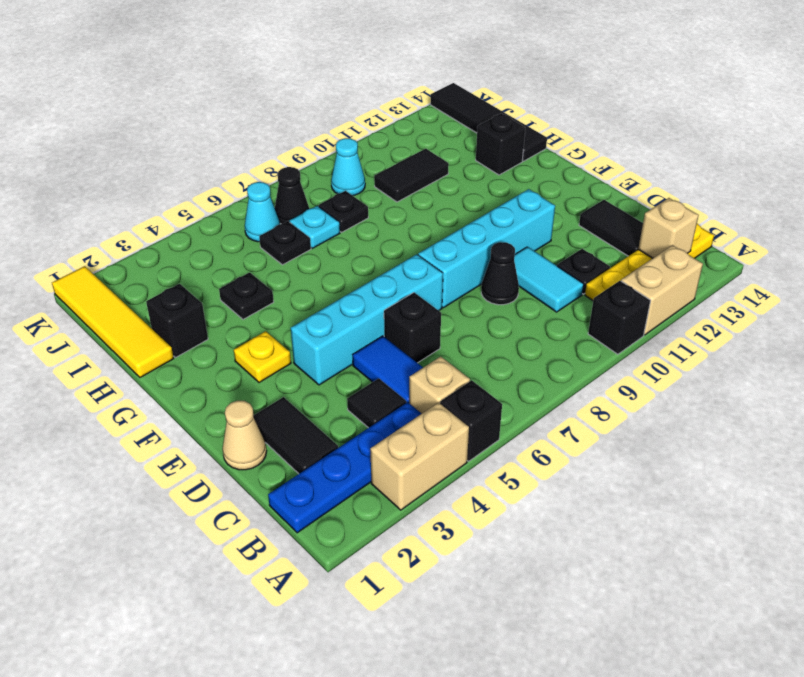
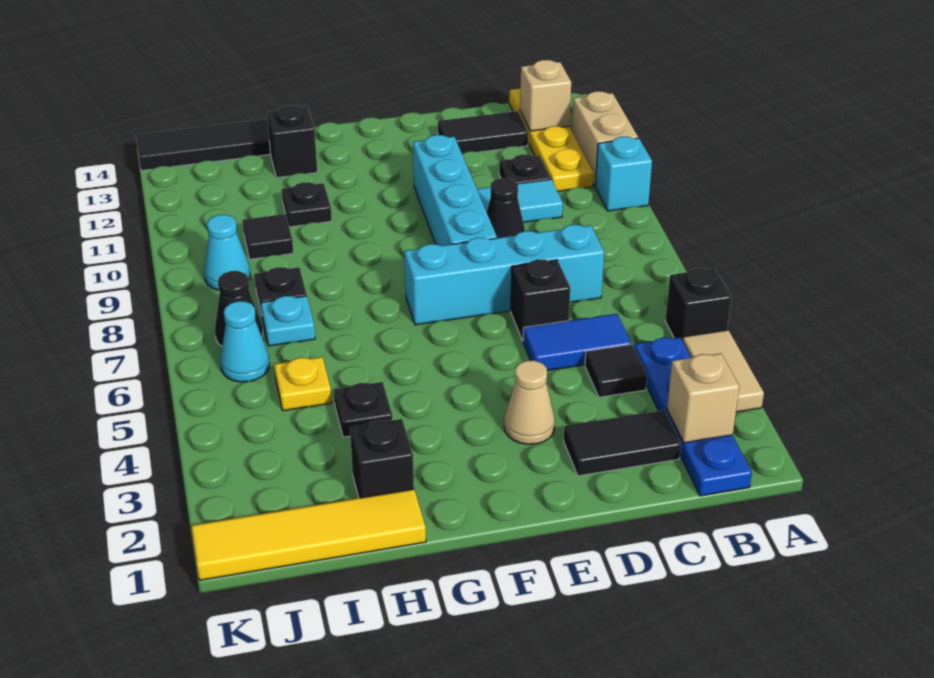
tan 1x2 brick [370,402,469,510] -> tan 1x2 tile [683,330,764,412]
black 1x1 brick [588,281,651,354] -> cyan 1x1 brick [595,137,652,211]
tan 1x1 brick [409,356,470,413] -> tan 1x1 brick moved to [667,353,739,443]
tan 1x1 cone [223,401,267,470] -> tan 1x1 cone moved to [504,361,555,444]
cyan 1x4 brick [291,254,443,385] -> cyan 1x4 brick turned to [404,225,604,325]
yellow 1x1 plate [234,331,291,382] -> yellow 1x1 plate moved to [274,357,332,411]
black 1x1 plate [259,221,311,265] -> black 1x1 plate moved to [282,182,332,227]
black 1x2 tile [374,149,449,202] -> black 1x1 tile [242,214,293,259]

